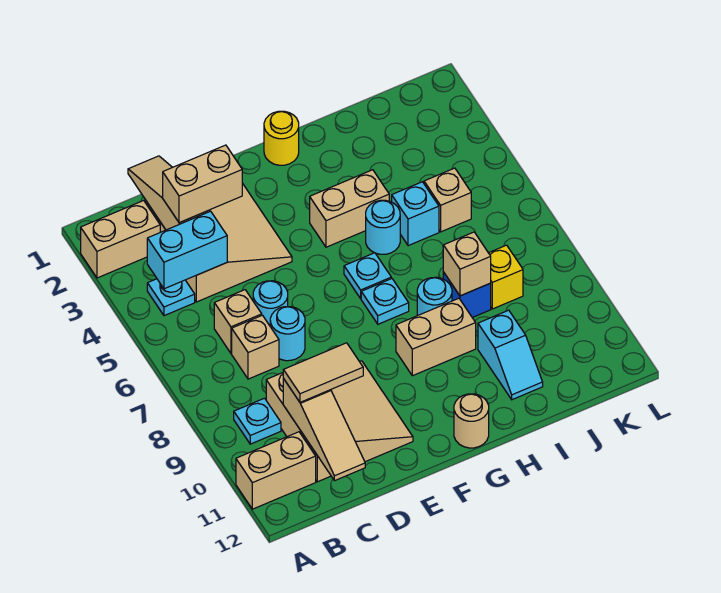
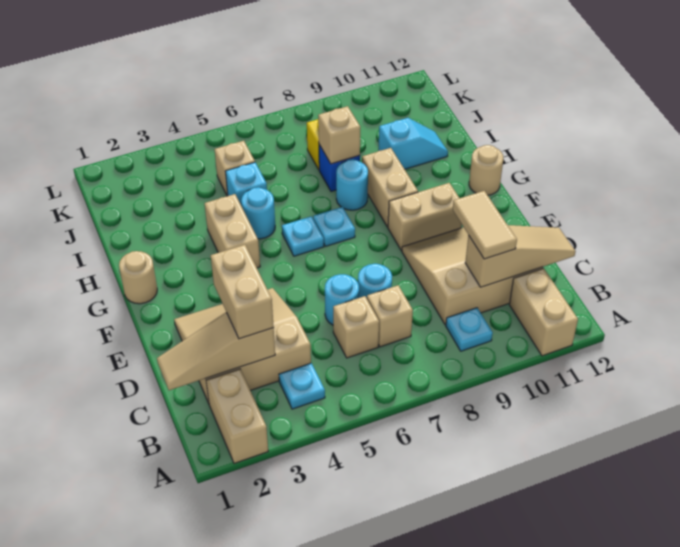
cyan 1x2 brick [147,211,227,289] -> none
none -> tan 1x2 brick [388,183,462,250]
yellow 1x1 round brick [264,111,299,165] -> tan 1x1 round brick [119,251,157,304]

